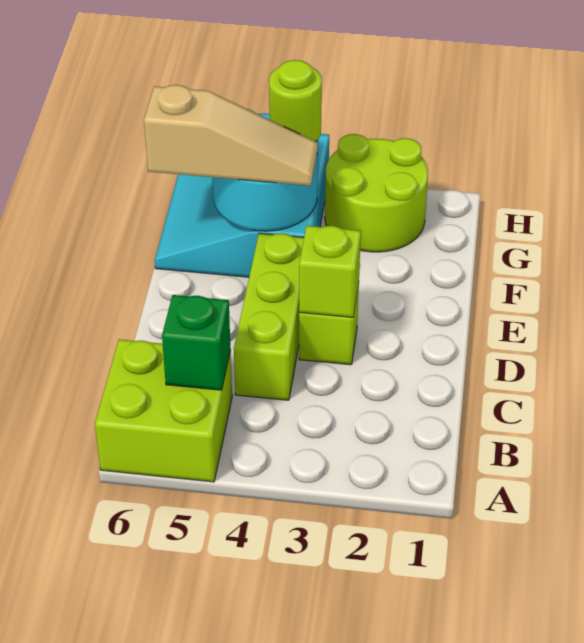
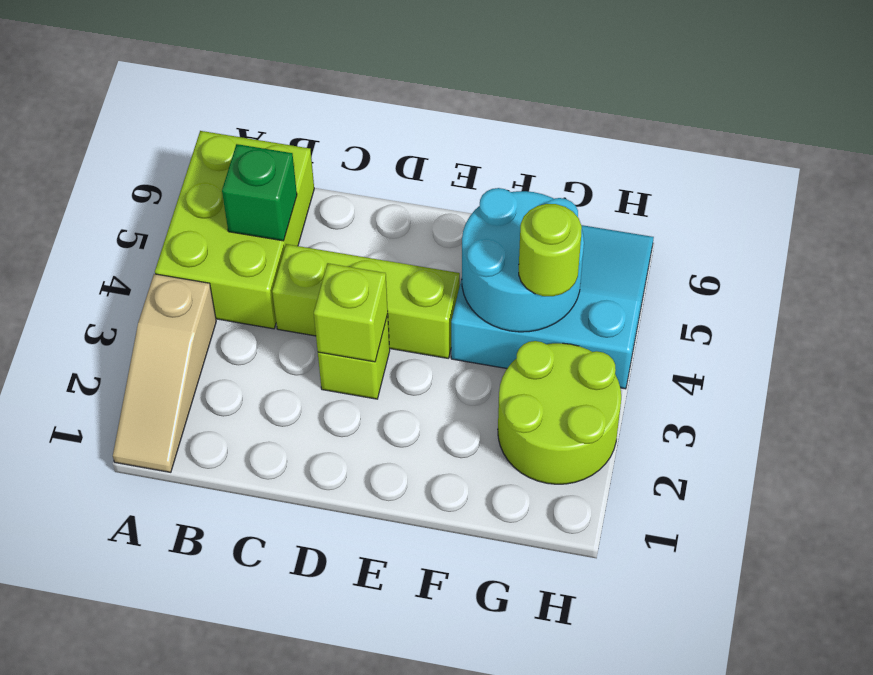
lime 2x2 brick [95,339,232,482] -> lime 2x3 brick [155,131,314,329]
tan 1x3 slope [144,85,318,186] -> tan 1x3 slope moved to [113,274,216,472]

